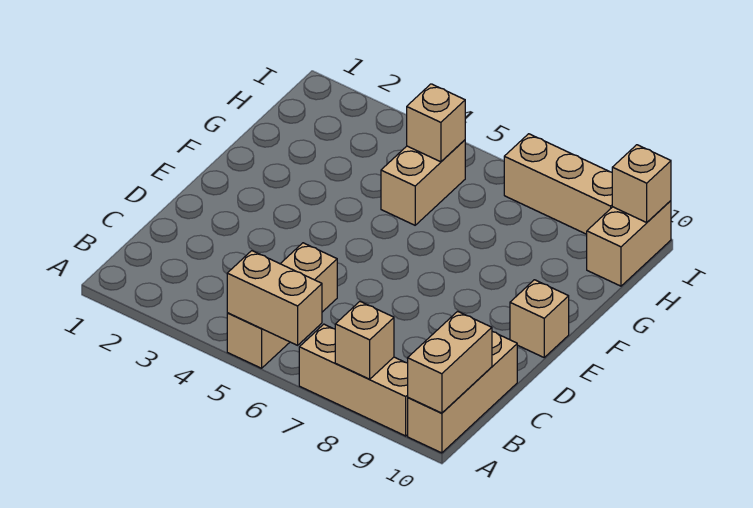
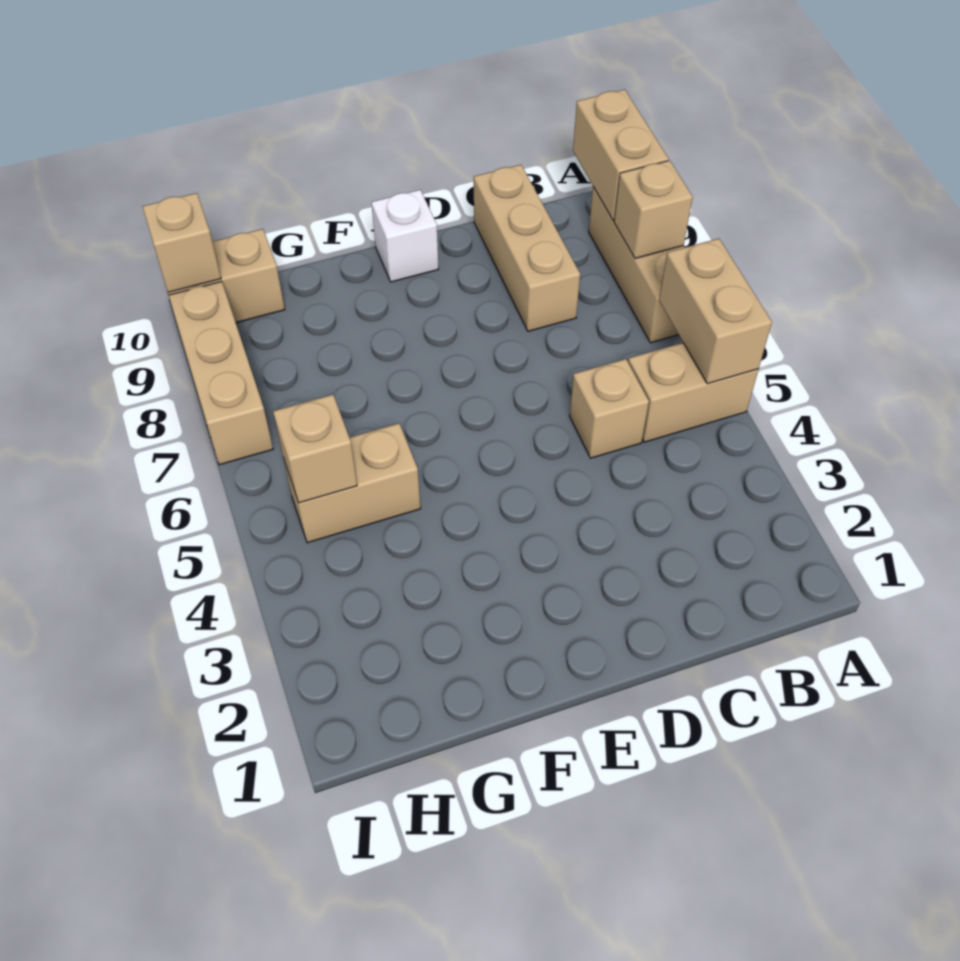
tan 1x3 brick [408,332,517,453] -> tan 1x3 brick turned to [474,165,580,331]
tan 1x2 brick [408,311,492,413] -> tan 1x2 brick turned to [573,89,669,220]
tan 1x1 brick [510,280,569,357] -> white 1x1 brick [371,190,439,282]

